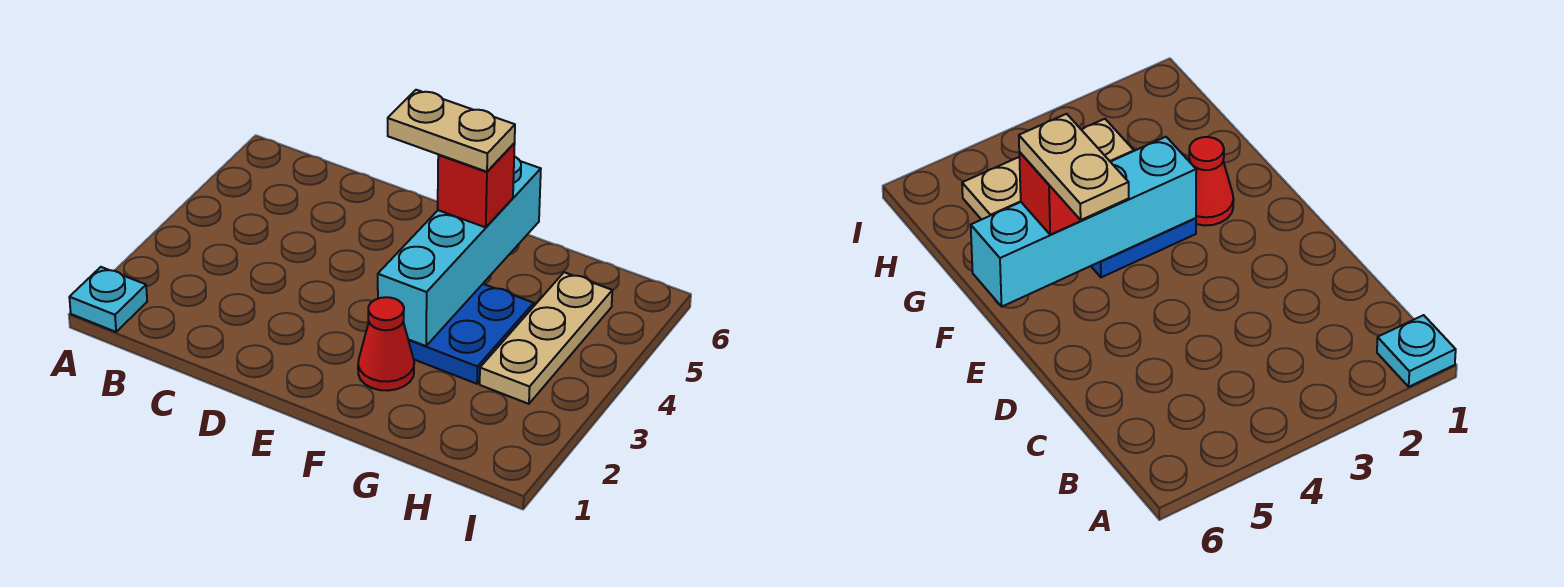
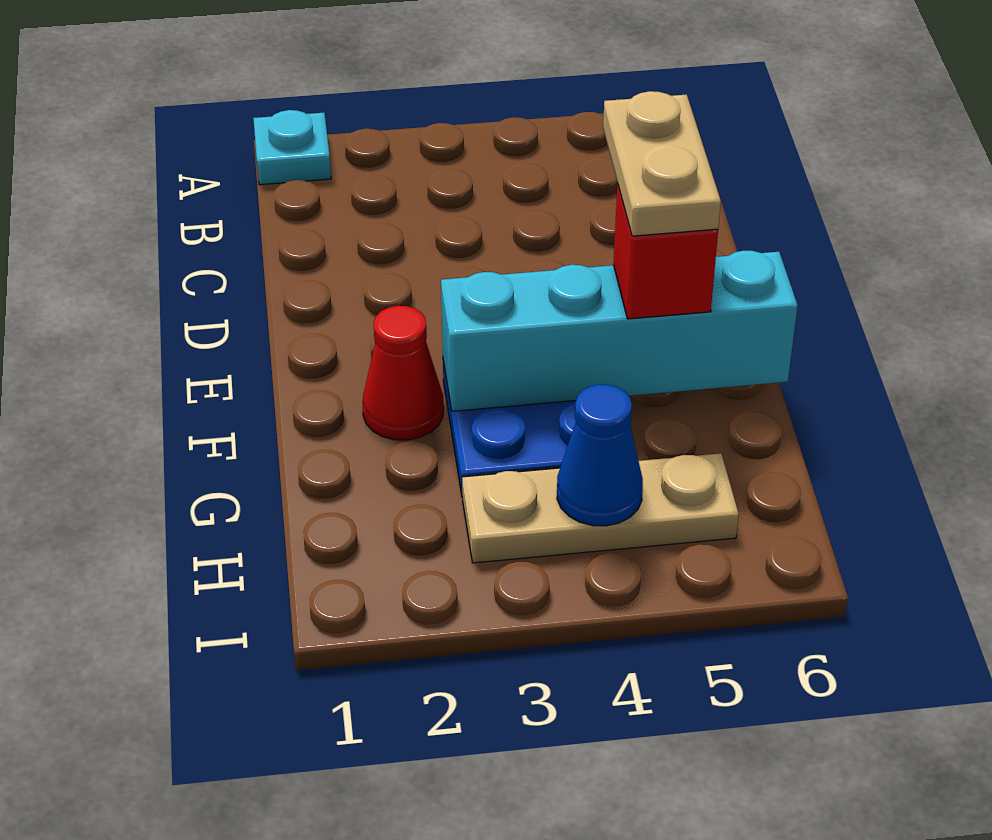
none -> blue 1x1 cone [557,384,643,526]

